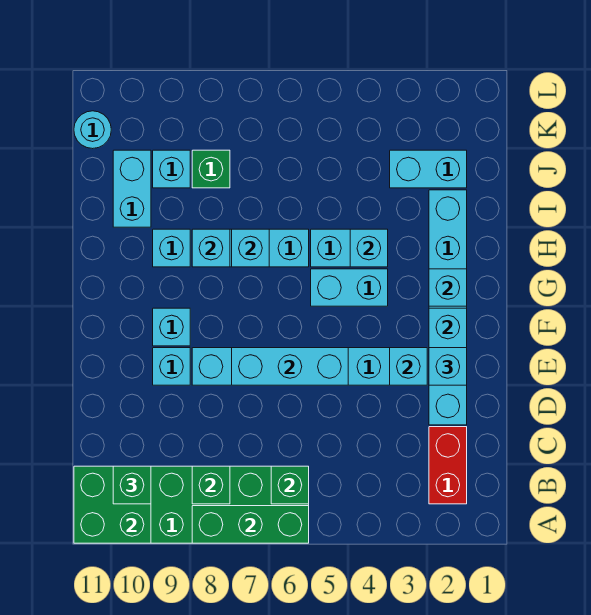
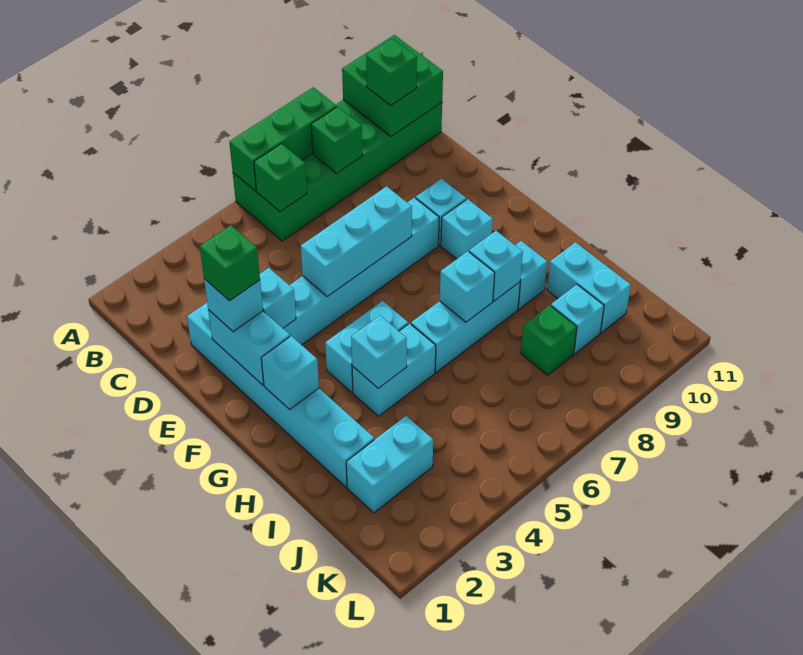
red 1x2 brick [429,427,467,504] -> none
none -> green 1x1 brick [200,225,260,301]
cyan 1x1 round brick [74,111,111,149] -> none

